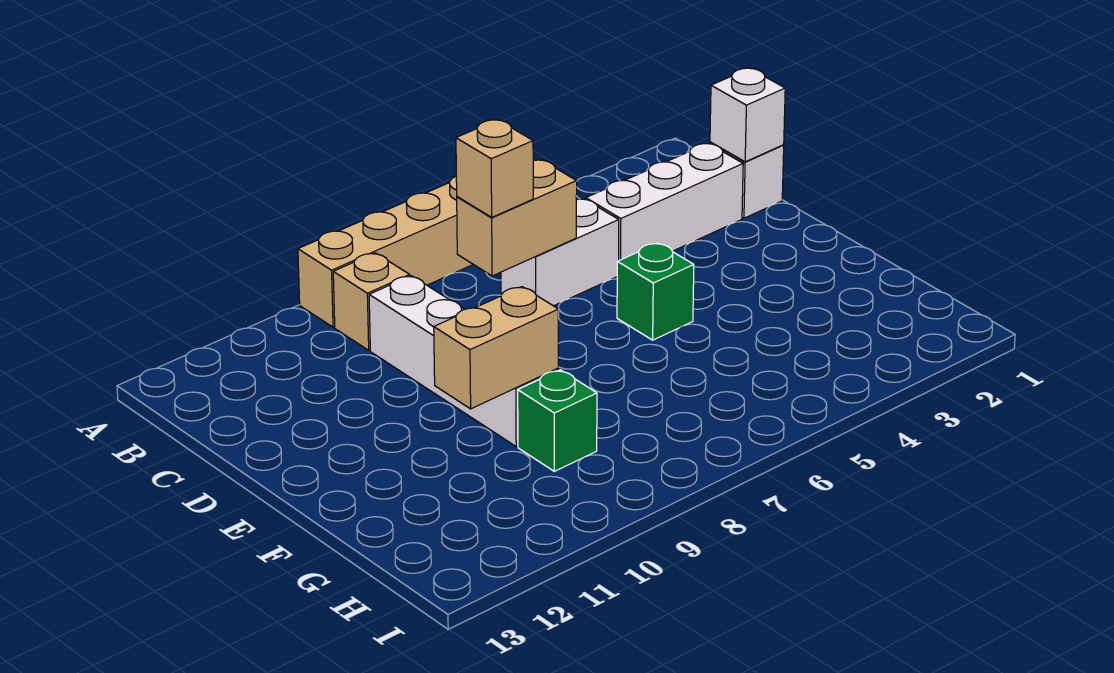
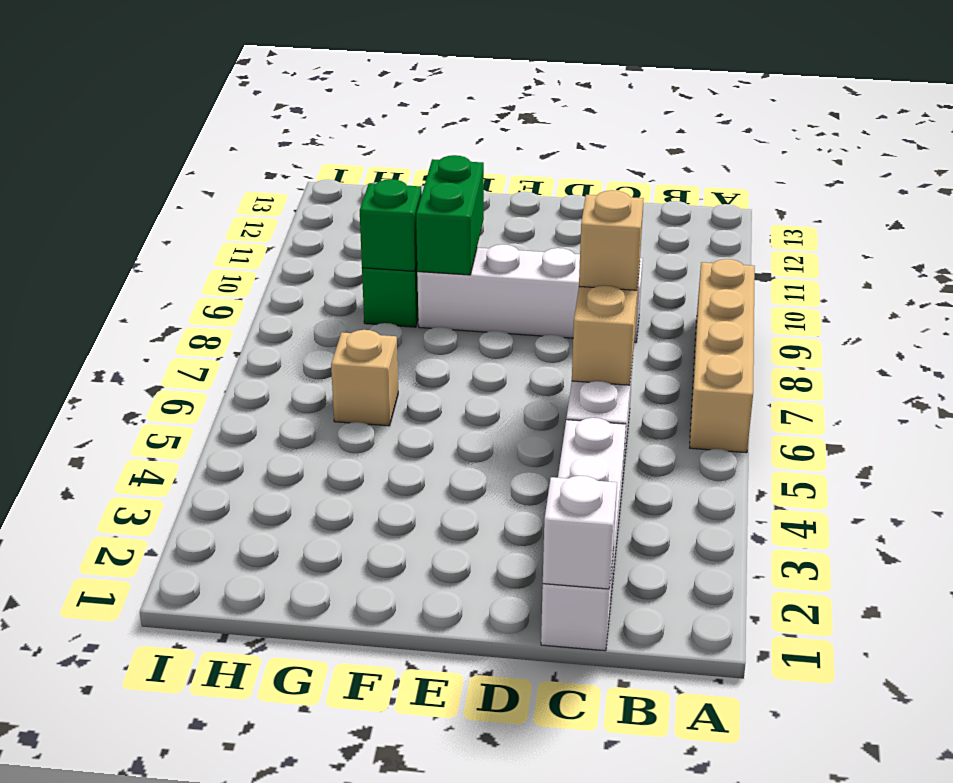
tan 1x1 brick [333,253,410,350] -> tan 1x1 brick moved to [331,330,398,426]
green 1x1 brick [617,243,694,340] -> green 1x1 brick moved to [360,179,422,271]
tan 1x2 brick [434,287,558,409] -> green 1x2 brick [416,155,484,275]

